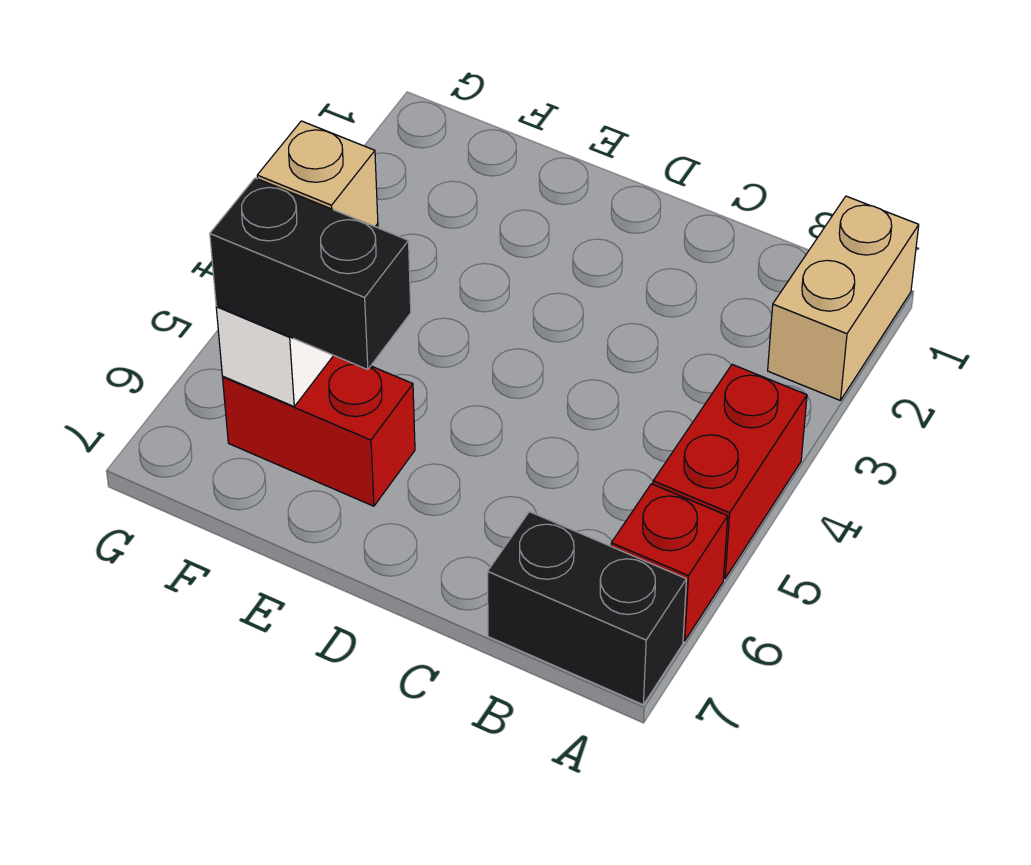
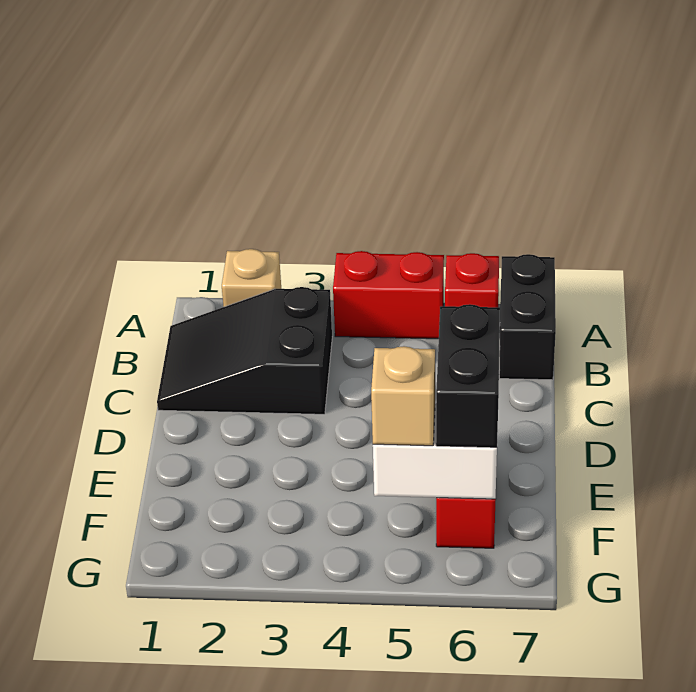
tan 1x2 brick [768,196,919,400] -> tan 1x1 brick [222,249,281,307]
none -> black 2x3 slope [157,287,332,414]

